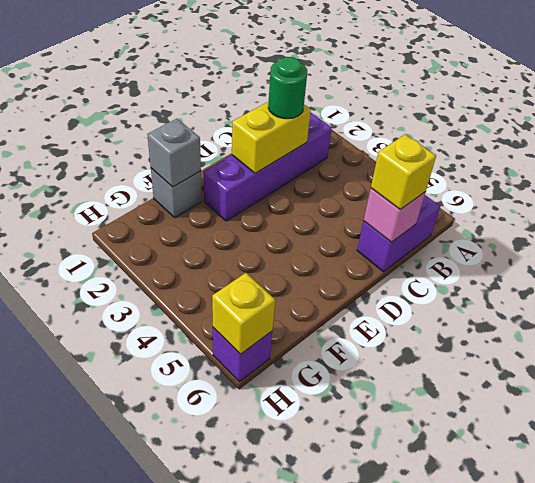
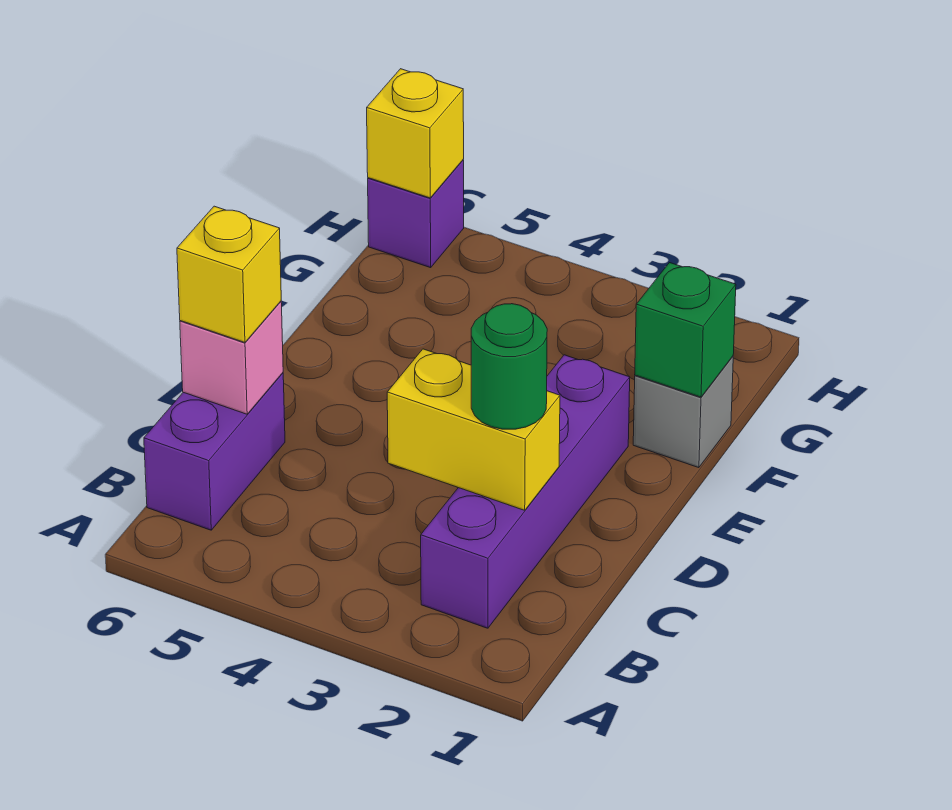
yellow 1x2 brick [232,101,311,173] -> yellow 1x2 brick turned to [387,349,560,510]
grey 1x1 brick [147,119,201,187] -> green 1x1 brick [635,263,736,397]

